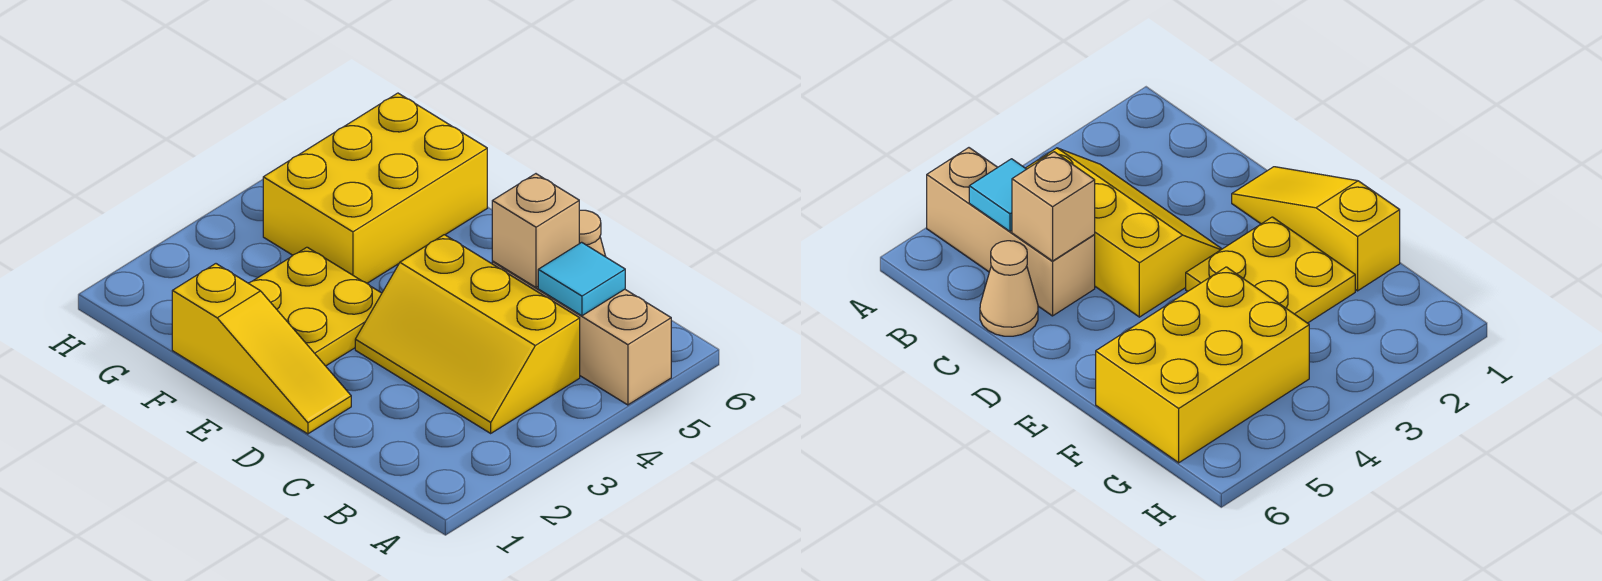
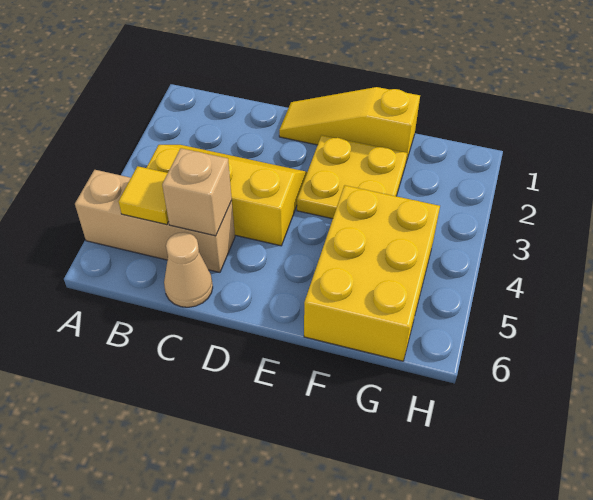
cyan 1x1 tile [538,242,625,316] -> yellow 1x1 tile [119,166,169,225]

